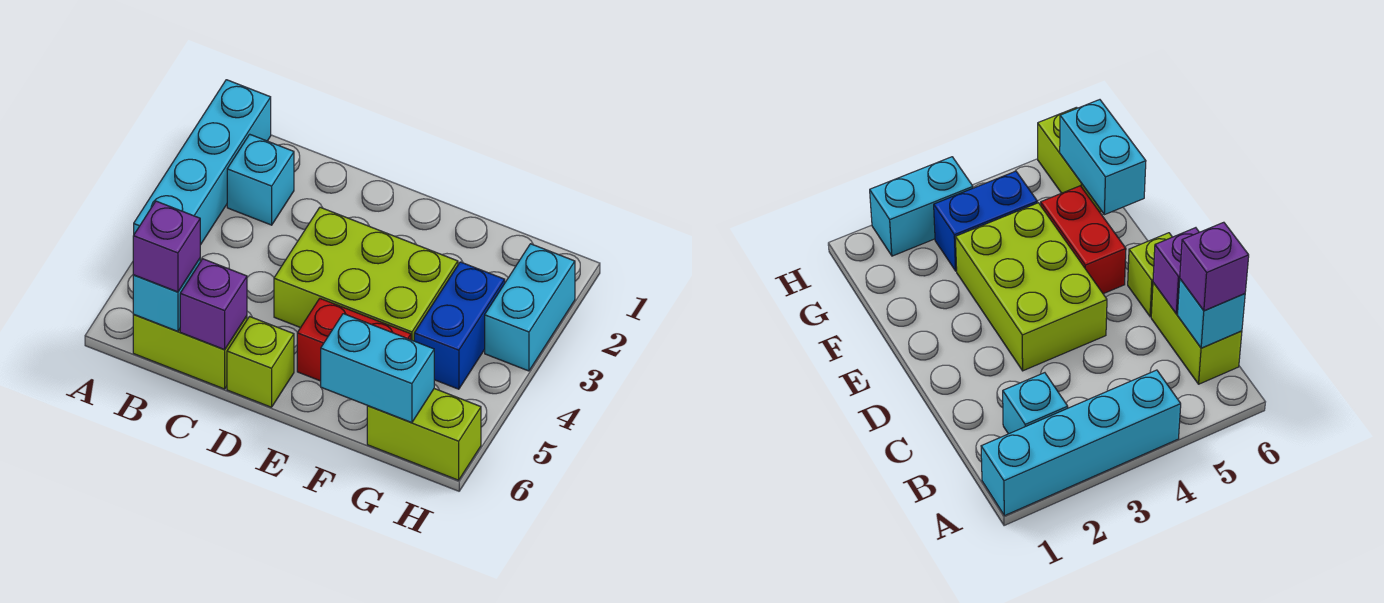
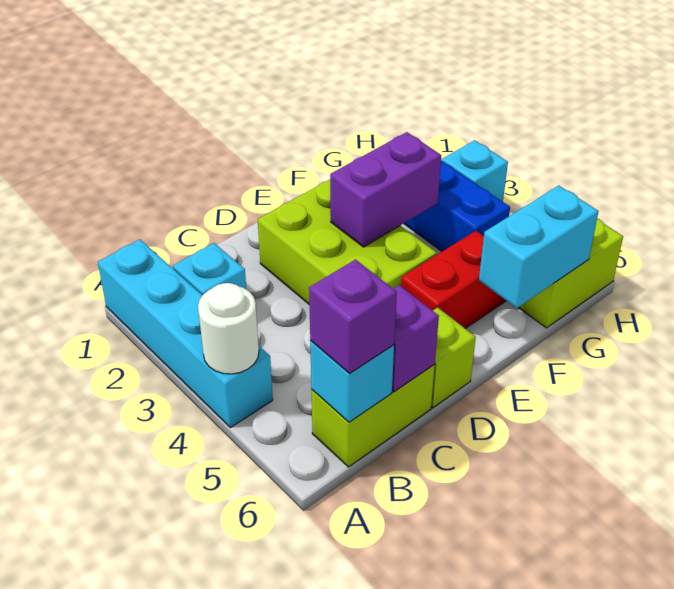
none -> white 1x1 round brick [198,283,259,374]
lime 2x3 brick [274,207,458,341] -> lime 2x3 brick turned to [258,180,437,304]
none -> purple 1x2 brick [330,132,441,247]
cyan 1x2 brick [485,244,575,371] -> cyan 1x1 brick [442,140,508,202]

